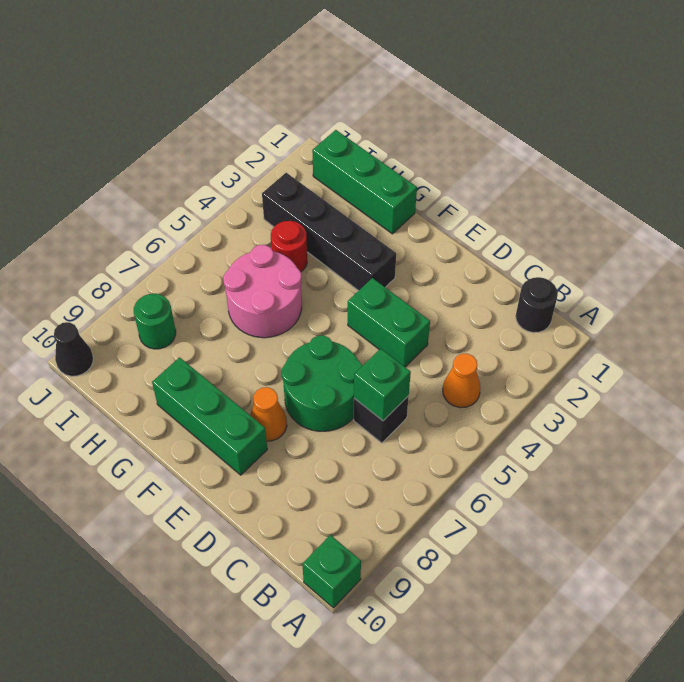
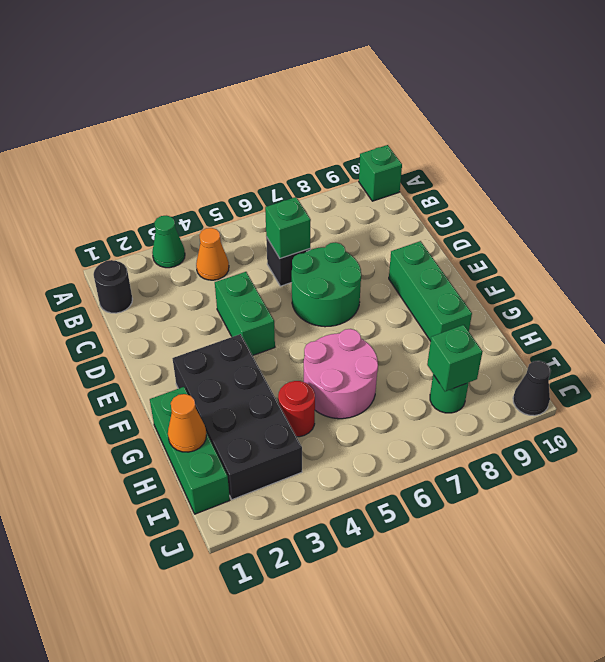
none -> green 1x1 cone [152,216,185,268]
orange 1x1 cone [250,387,287,441] -> orange 1x1 cone moved to [168,394,206,452]
black 1x4 brick [262,173,396,291] -> black 2x4 brick [172,334,302,500]
none -> green 1x1 brick [427,325,483,391]

